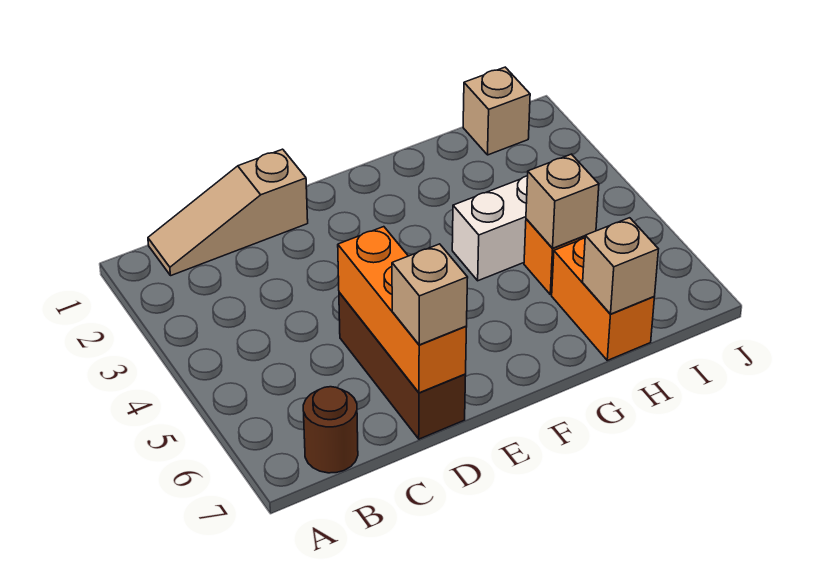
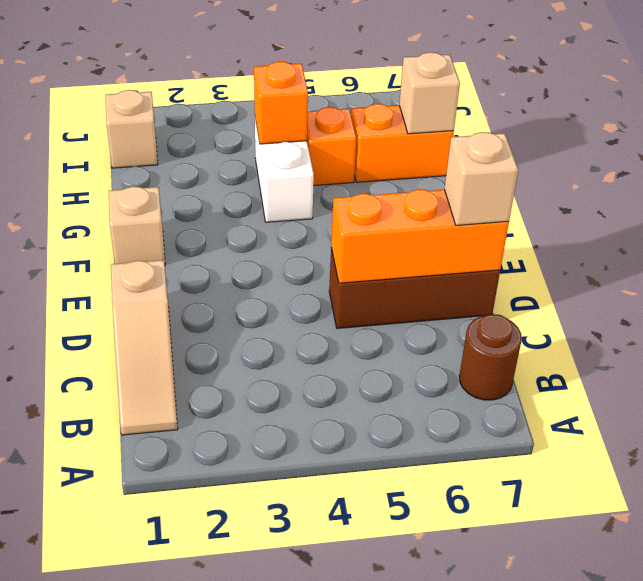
none -> orange 1x1 brick [254,62,308,144]
tan 1x1 brick [526,154,599,248] -> tan 1x1 brick moved to [109,186,165,264]

